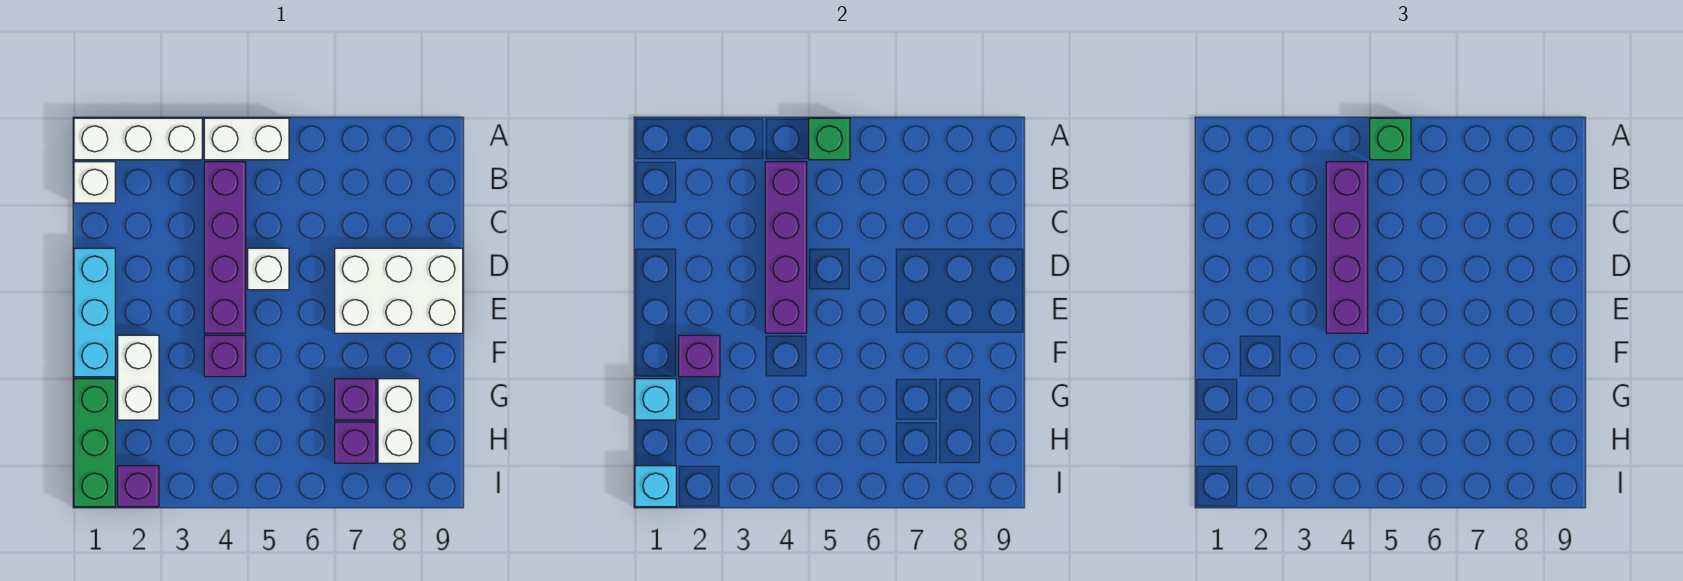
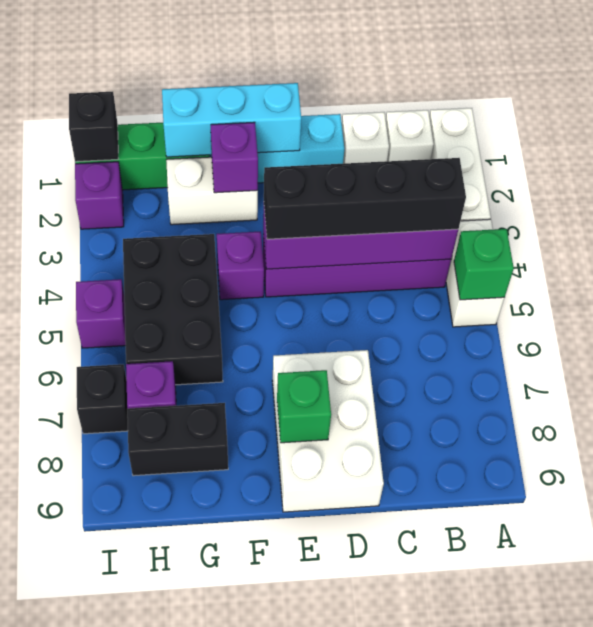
green 1x1 brick [1370,118,1411,160] -> green 1x1 brick moved to [277,370,331,443]
purple 1x4 brick [1326,162,1368,333] -> black 1x4 brick [264,158,466,239]
white 1x1 brick [248,248,289,290] -> white 1x1 brick moved to [342,112,389,164]
cyan 1x1 brick [635,379,676,420] -> cyan 1x3 brick [162,83,301,157]
none -> black 2x3 brick [123,234,223,385]
purple 1x1 brick [335,379,376,420] -> purple 1x1 brick moved to [76,279,126,348]
white 1x2 brick [378,379,419,463] -> black 1x2 brick [127,403,228,476]
cyan 1x1 brick [635,466,676,507] -> black 1x1 brick [69,92,118,162]
none -> black 1x1 brick [77,364,128,434]

